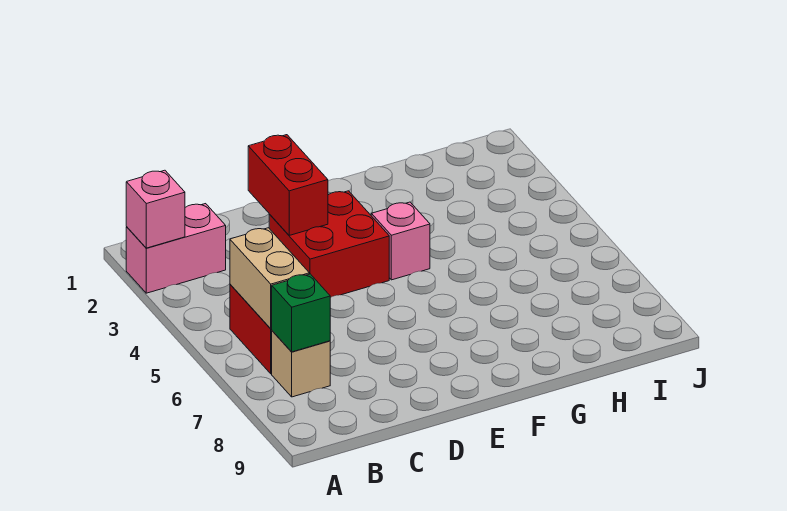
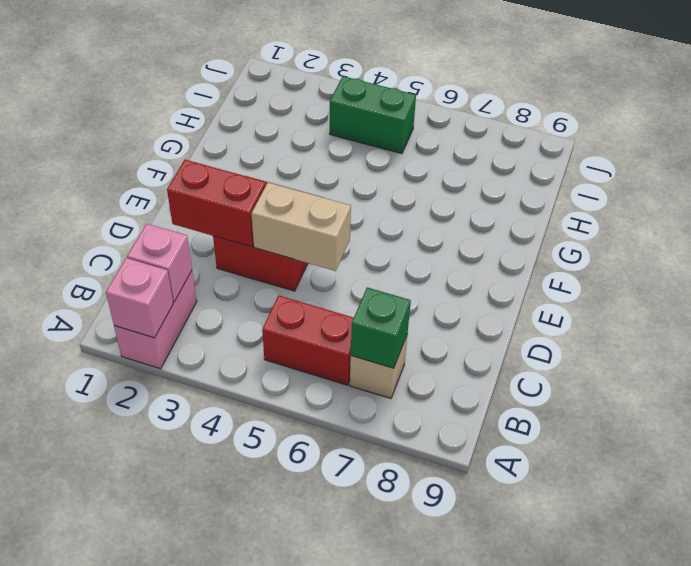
tan 1x2 brick [230,228,309,329] -> tan 1x2 brick moved to [251,182,351,271]
pink 1x1 brick [371,202,430,280] -> pink 1x1 brick moved to [127,224,192,302]
none -> green 1x2 brick [330,76,416,154]

